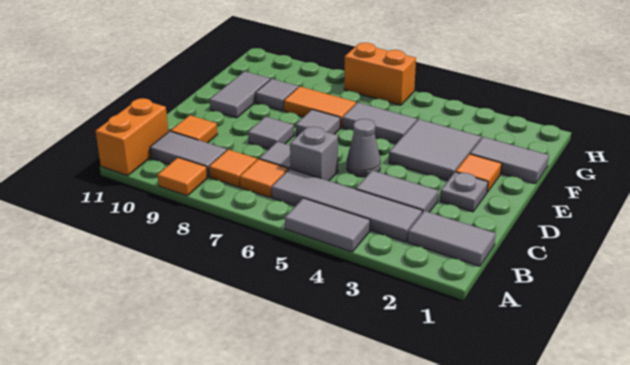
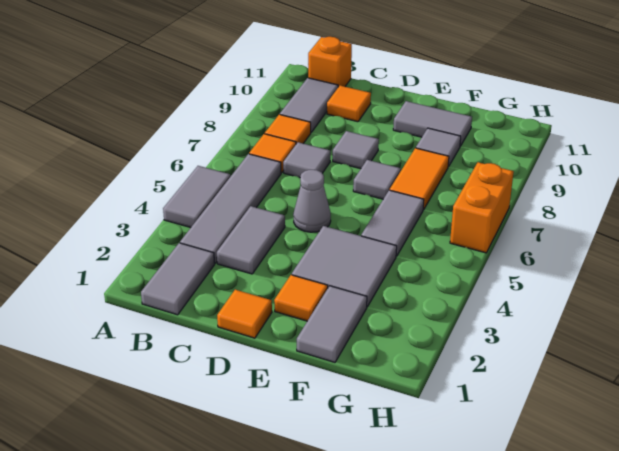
orange 1x1 tile [158,157,207,196] -> orange 1x1 tile moved to [217,290,272,338]
orange 1x2 brick [96,98,168,176] -> orange 1x1 brick [308,37,352,87]
grey 1x1 brick [290,127,338,181] -> none
grey 1x1 plate [440,172,488,212] -> none

